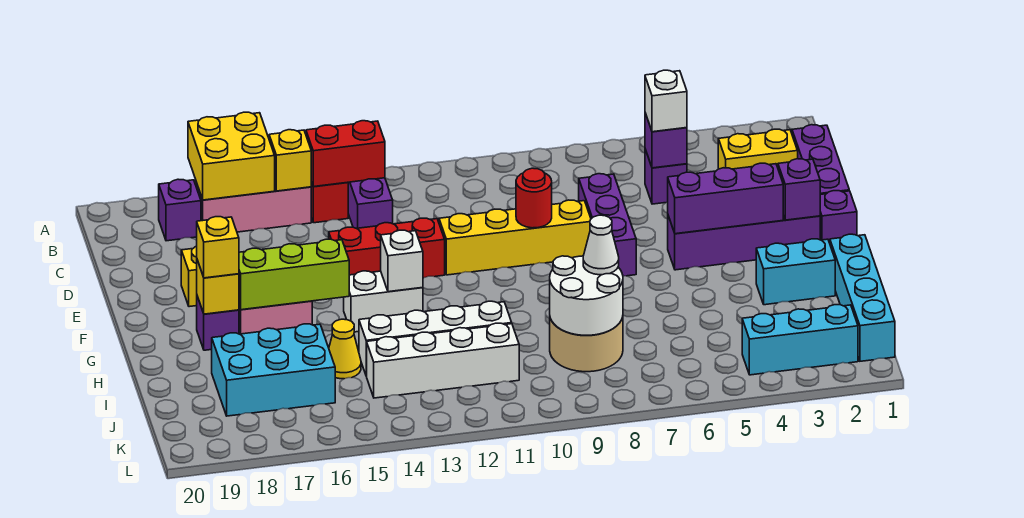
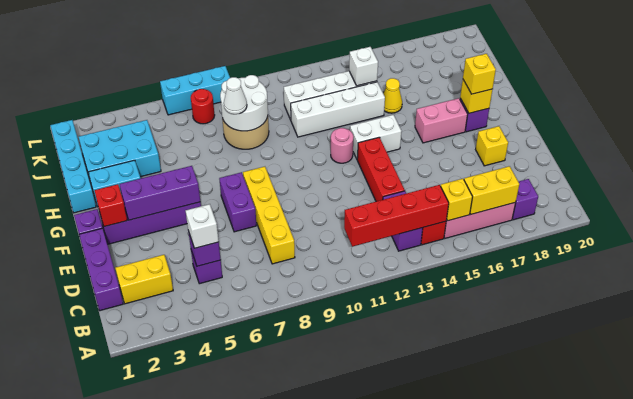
yellow 2x2 brick [188,112,275,200] -> yellow 1x2 brick [464,166,519,214]
red 1x2 brick [306,121,385,187] -> red 1x4 brick [344,185,449,247]
purple 1x3 brick [579,174,636,276] -> purple 1x2 brick [219,172,257,232]
yellow 1x4 brick [439,200,591,275] -> yellow 1x4 brick turned to [243,167,295,264]
red 1x1 round brick [516,168,552,228] -> red 1x1 round brick moved to [191,89,215,124]
red 1x3 brick [329,218,445,278] -> red 1x3 brick turned to [357,137,405,201]
purple 1x1 brick [778,159,820,220] -> red 1x1 brick [95,184,127,227]
none -> pink 1x1 round brick [331,128,354,163]
white 1x1 brick [381,230,423,292] -> white 1x1 brick moved to [349,47,378,86]
lime 1x3 brick [239,239,349,310] -> none
cyan 2x3 brick [212,324,335,416] -> cyan 2x3 brick moved to [79,120,161,183]
cyan 1x3 brick [742,305,858,375] -> cyan 1x3 brick moved to [160,66,230,115]

